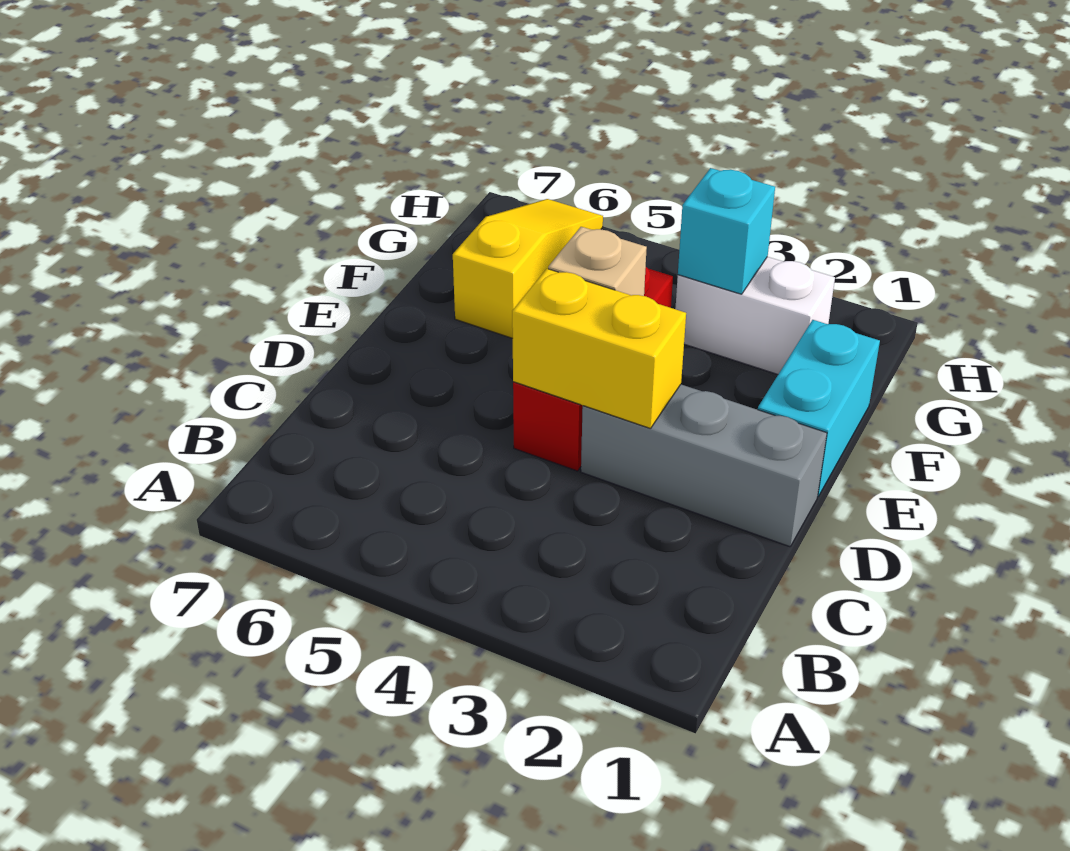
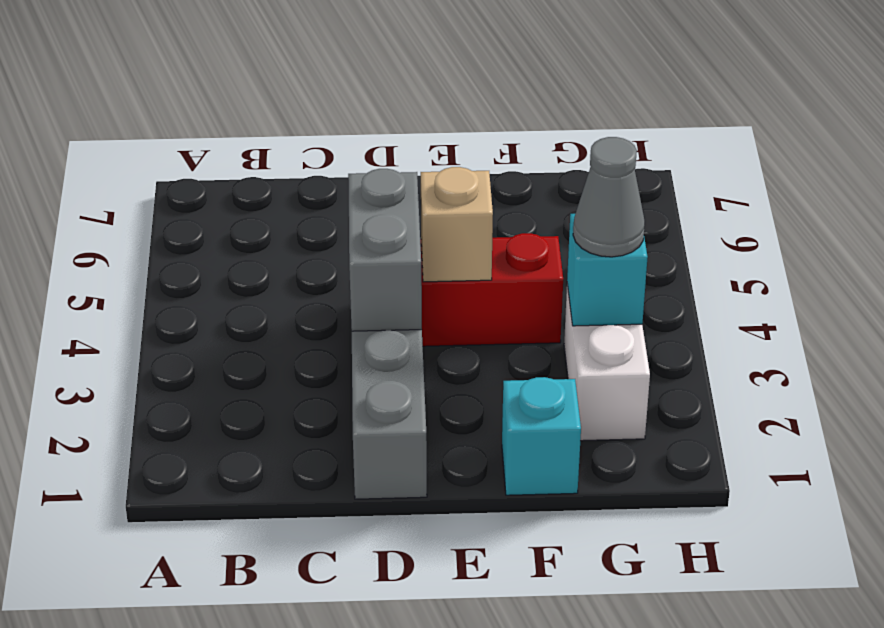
yellow 1x2 brick [512,269,686,429] -> grey 1x2 brick [348,169,422,331]
cyan 1x2 brick [758,320,880,496] -> cyan 1x1 brick [502,377,581,495]
yellow 1x3 slope [453,199,603,338] -> none
none -> grey 1x1 cone [573,137,645,257]

